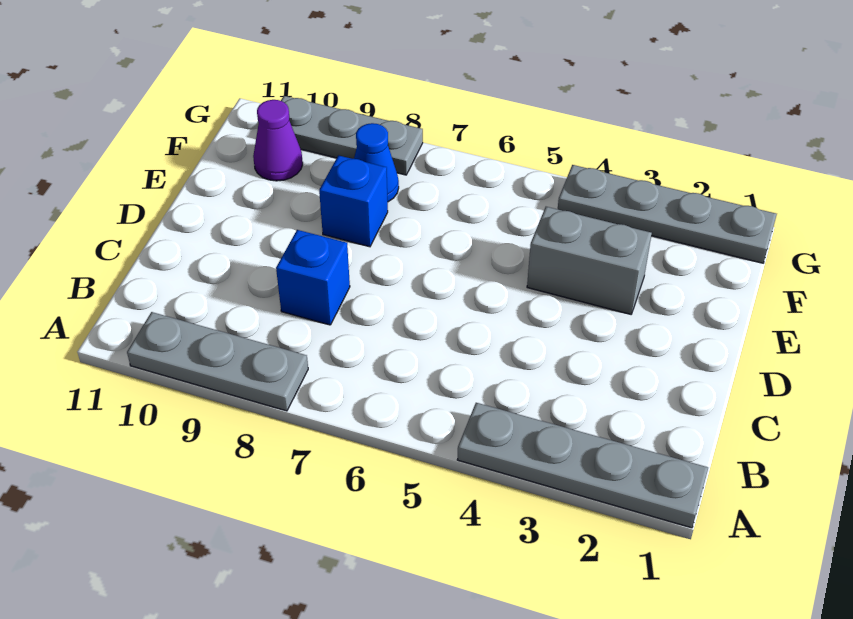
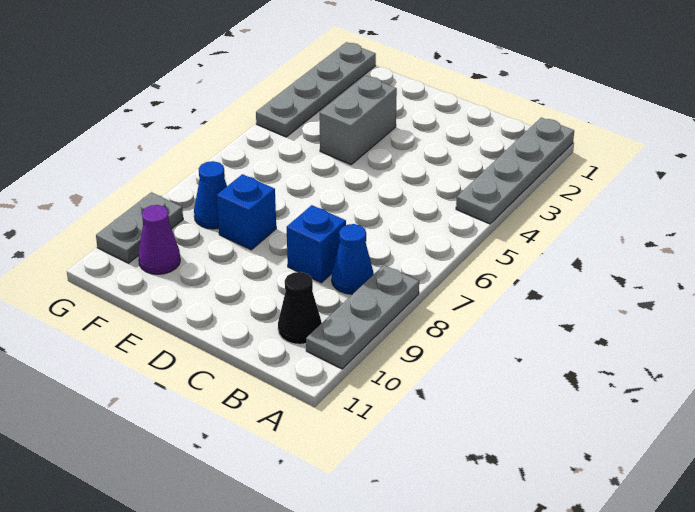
none -> blue 1x1 cone [332,224,374,294]
none -> black 1x1 cone [278,272,322,344]
grey 1x3 plate [281,96,423,175] -> grey 1x2 plate [96,192,183,263]

